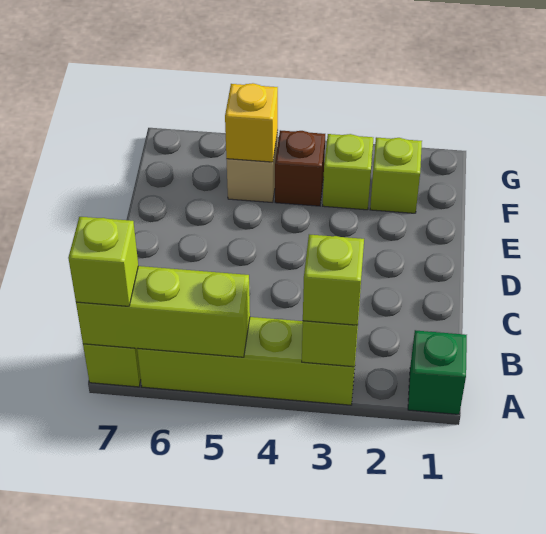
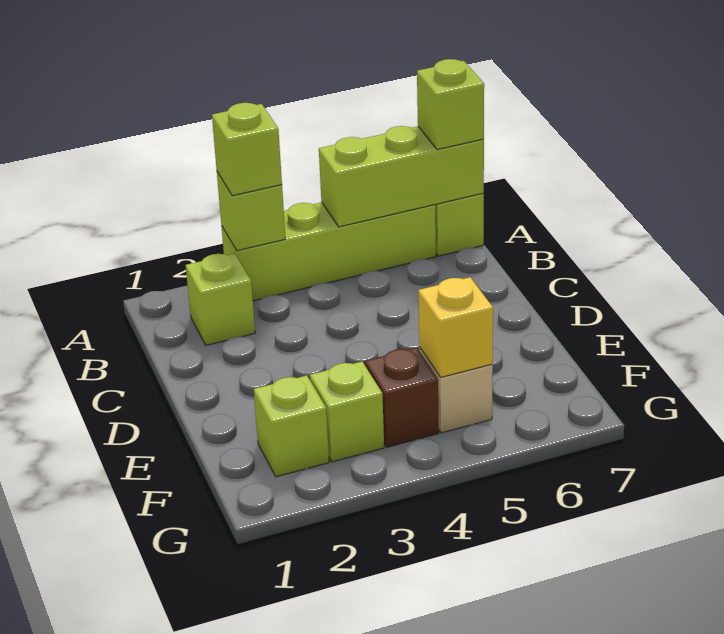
green 1x1 brick [408,330,467,414] -> none
none -> lime 1x1 brick [186,253,255,345]

